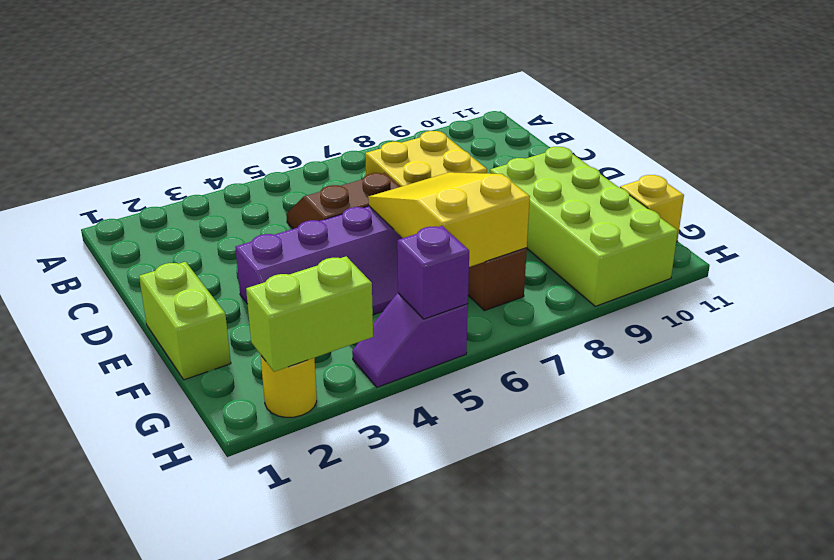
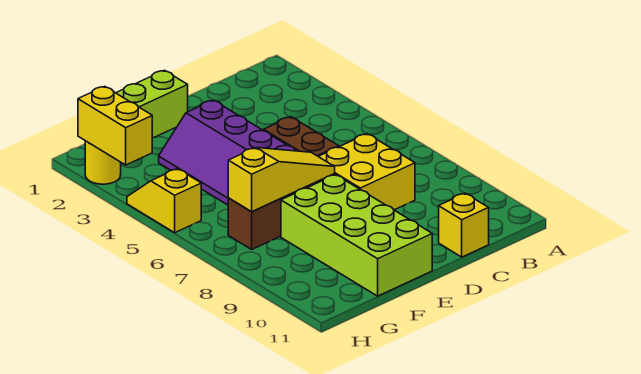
yellow 2x3 slope [368,172,530,267] -> yellow 1x3 slope [228,148,335,212]
lime 2x4 brick [490,147,678,306] -> lime 2x4 brick turned to [281,175,432,296]
yellow 1x1 brick [620,175,684,242] -> yellow 1x1 brick moved to [439,193,489,257]
lime 1x2 brick [246,256,373,372] -> yellow 1x2 brick [78,86,152,165]
purple 1x2 slope [352,293,468,387] -> yellow 1x2 slope [127,169,201,233]
purple 1x1 brick [397,226,469,319] -> none

